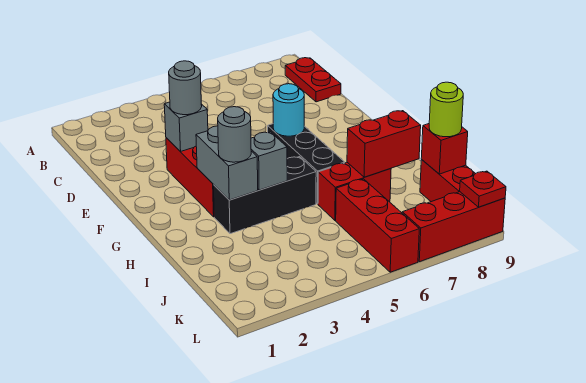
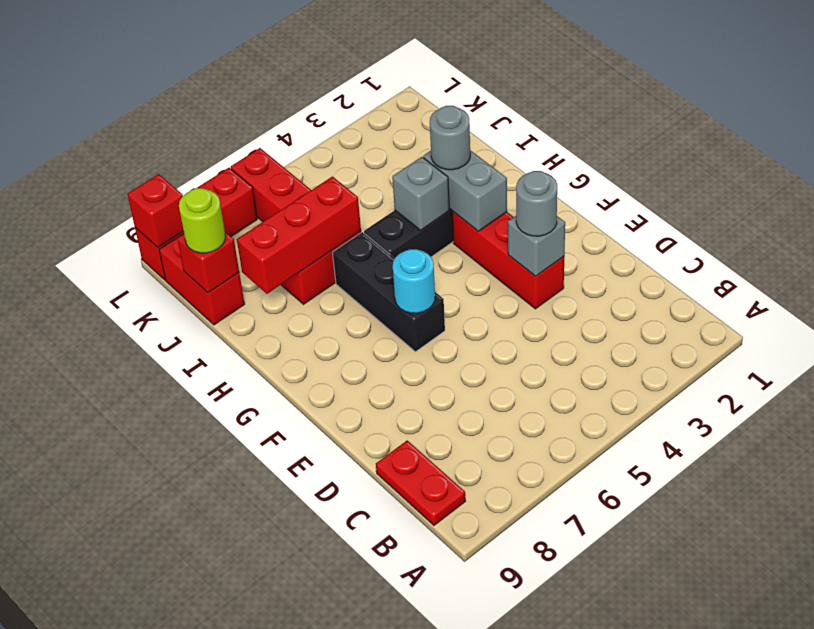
red 1x2 brick [347,111,421,177] -> red 1x3 brick [237,177,361,294]
red 1x1 plate [460,171,506,207] -> red 1x1 brick [128,174,183,247]

